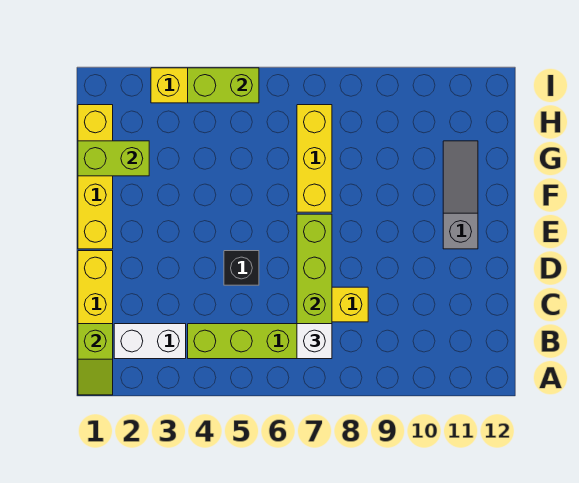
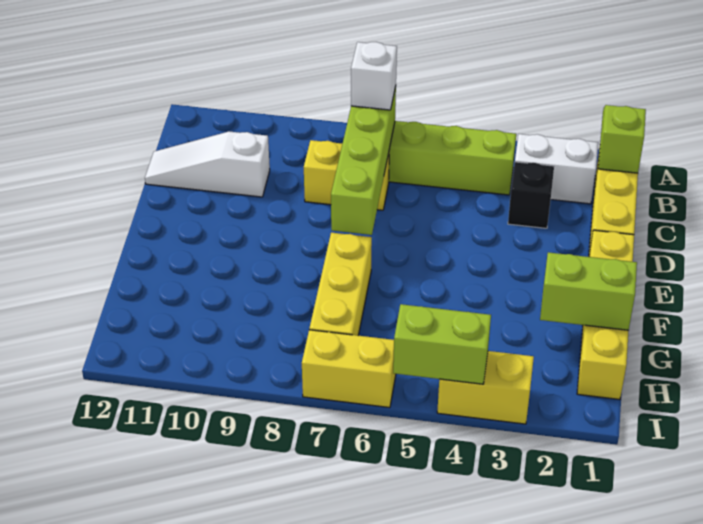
none -> white 1x3 slope [145,131,270,197]
black 1x1 brick [224,251,259,285] -> black 1x1 brick moved to [508,162,554,228]
grey 1x3 slope [443,141,478,249] -> none
none -> yellow 1x2 brick [302,330,396,408]

